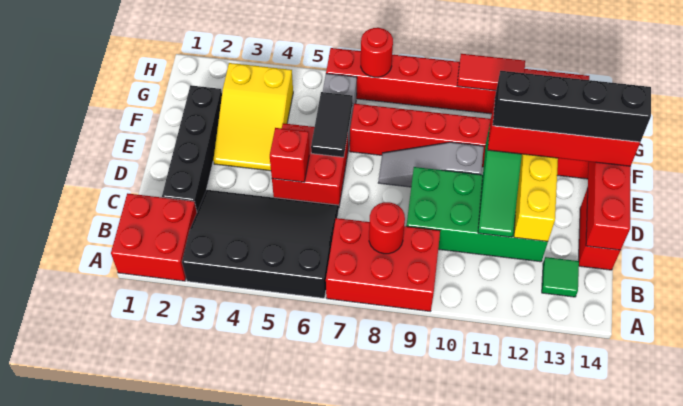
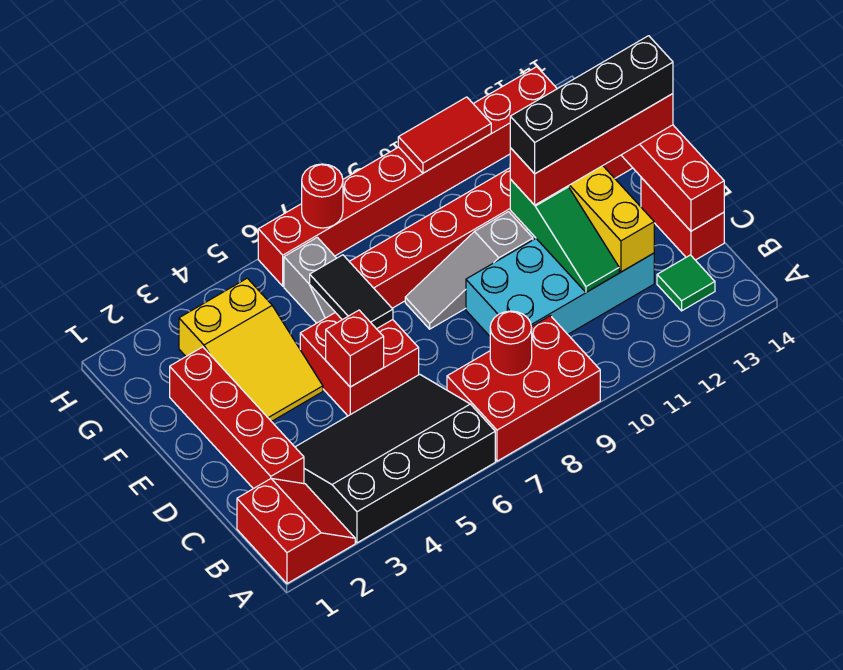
red 2x2 brick [111,193,197,281] -> red 2x2 slope [237,478,355,584]
black 1x4 brick [162,85,222,211] -> red 1x4 brick [170,347,304,489]
green 2x4 brick [407,167,548,262] -> cyan 2x4 brick [466,239,654,336]

